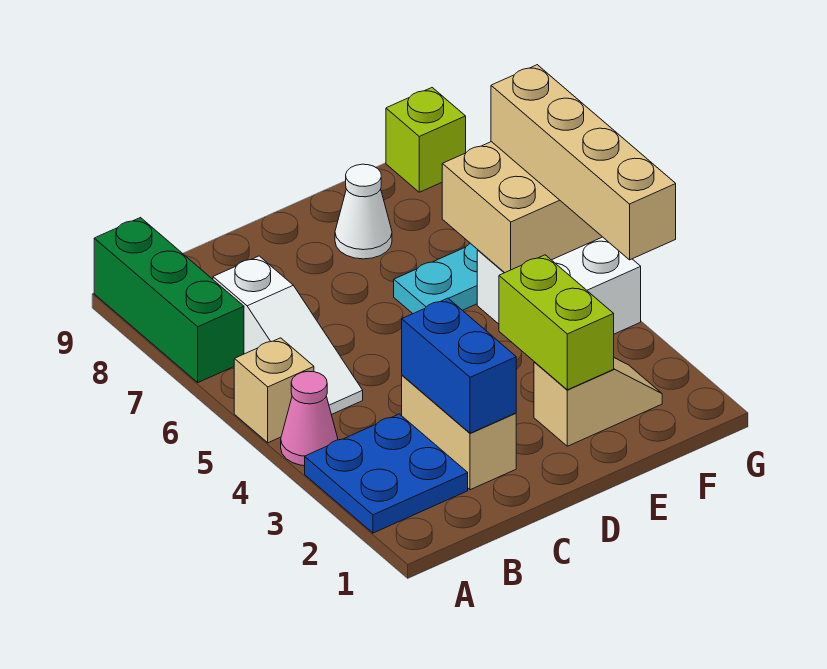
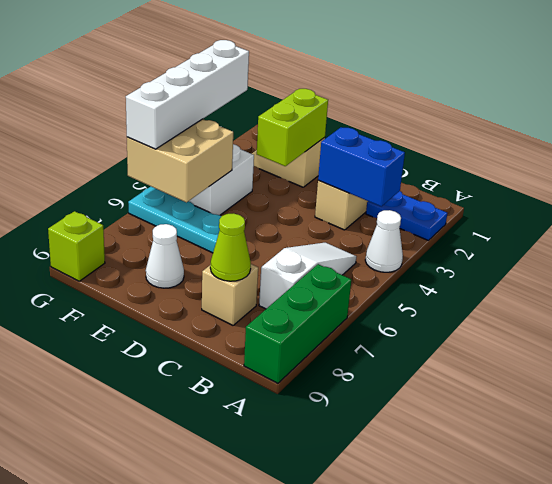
blue 2x2 plate [305,414,468,533] -> blue 1x2 plate [366,191,447,241]
pink 1x1 cone [281,371,338,466] -> white 1x1 cone [365,210,403,272]
tan 1x1 brick [234,338,314,443] -> tan 1x1 brick moved to [202,264,258,325]
blue 1x2 brick [402,298,516,433] -> blue 1x2 brick turned to [318,127,405,206]
none -> lime 1x1 cone [210,213,251,281]
tan 1x4 brick [491,65,676,260] -> white 1x4 brick [126,40,249,149]

